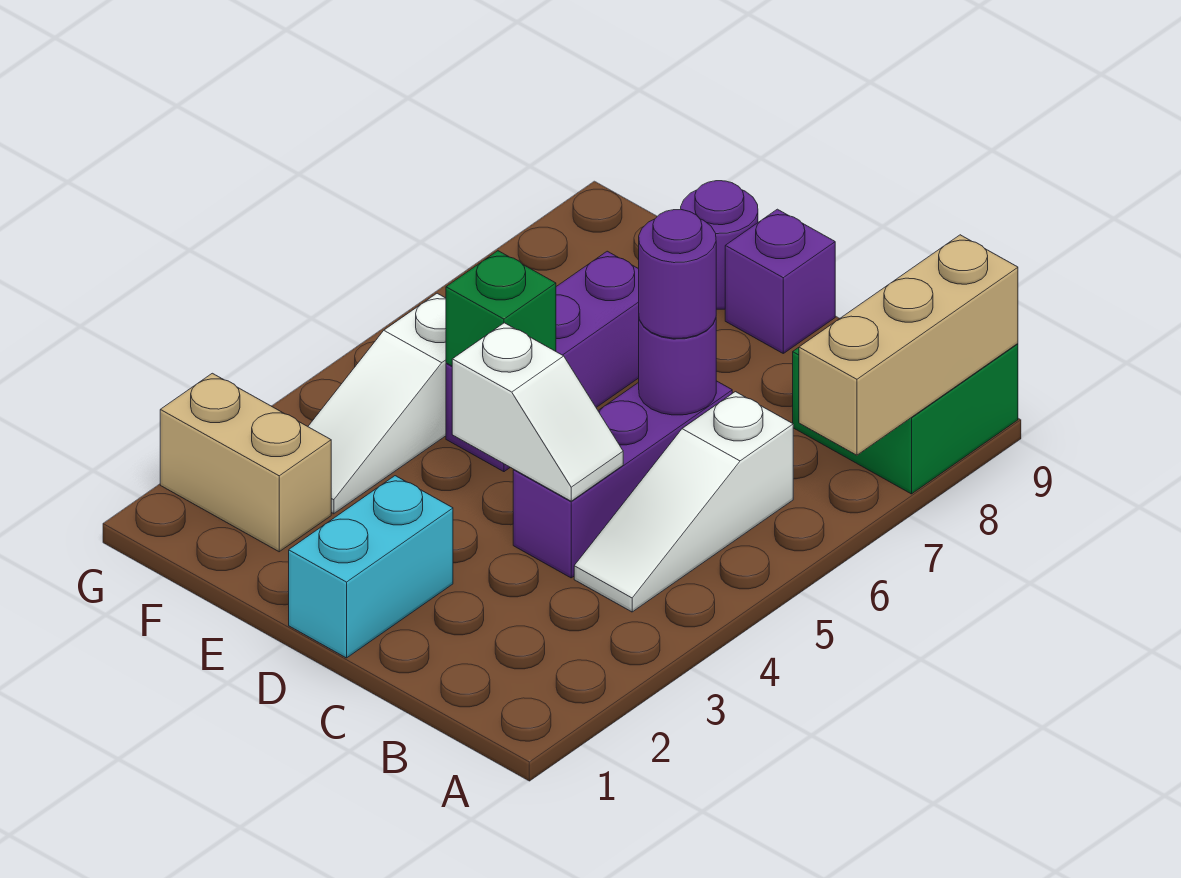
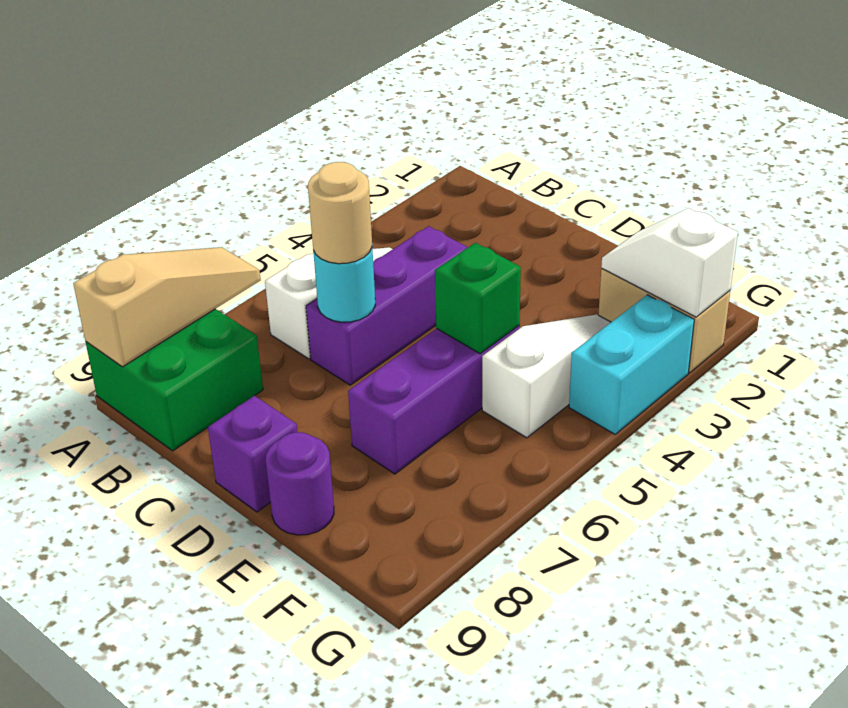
tan 1x3 brick [799,235,1018,455] -> tan 1x3 slope [73,247,261,367]
white 1x2 slope [452,323,623,501] -> white 1x2 slope moved to [601,208,738,317]
purple 1x1 round brick [639,319,716,415] -> cyan 1x1 round brick [313,249,375,322]
purple 1x1 round brick [639,210,716,338] -> tan 1x1 round brick [308,162,372,264]
cyan 1x2 brick [289,476,453,658] -> cyan 1x2 brick moved to [569,295,694,434]

